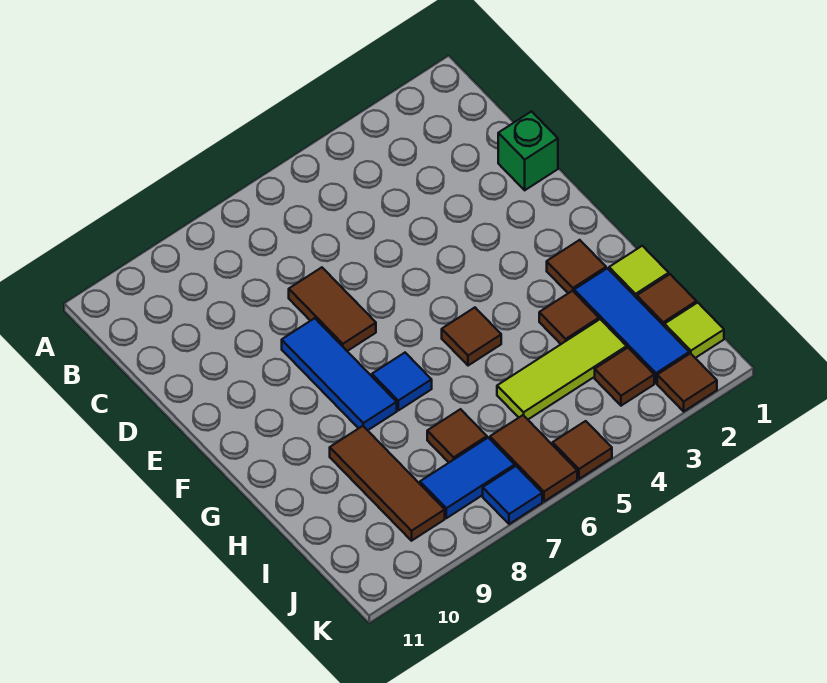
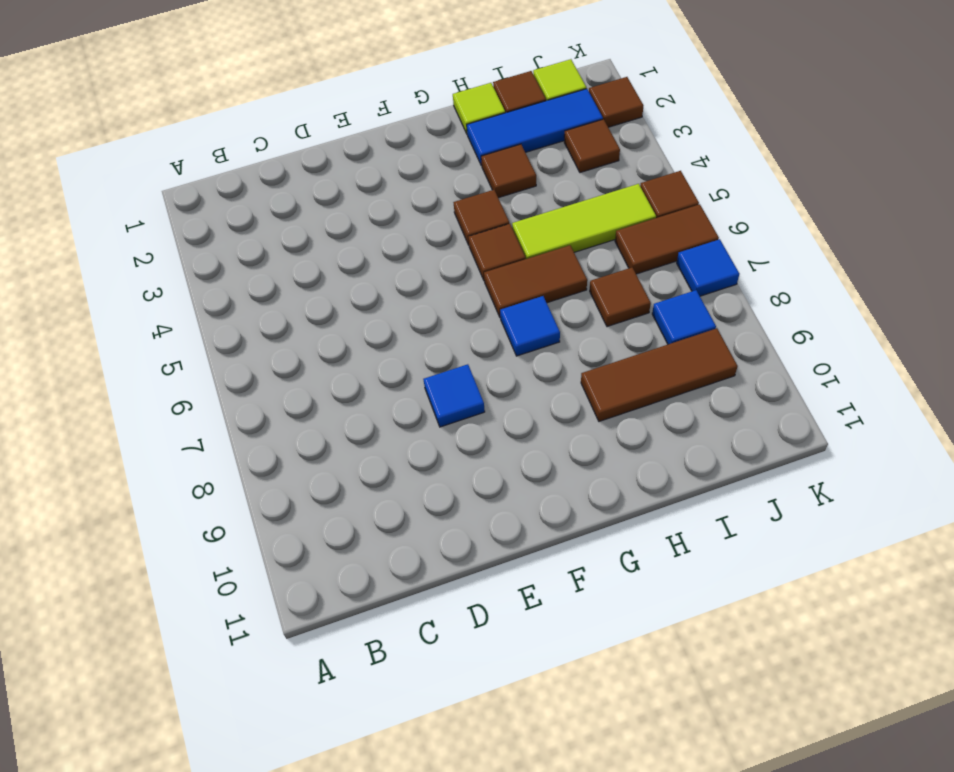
green 1x1 brick [498,112,558,190] -> none
brown 1x2 tile [289,267,376,351] -> brown 1x2 tile moved to [484,245,587,318]
blue 1x3 tile [282,318,397,430] -> blue 1x1 tile [423,364,485,427]
brown 1x1 tile [547,240,606,293] -> brown 1x1 tile moved to [453,190,509,245]
lime 1x3 tile [497,319,627,419] -> lime 1x3 tile turned to [512,184,656,259]
blue 1x2 tile [420,438,515,518] -> blue 1x1 tile [652,290,716,344]

